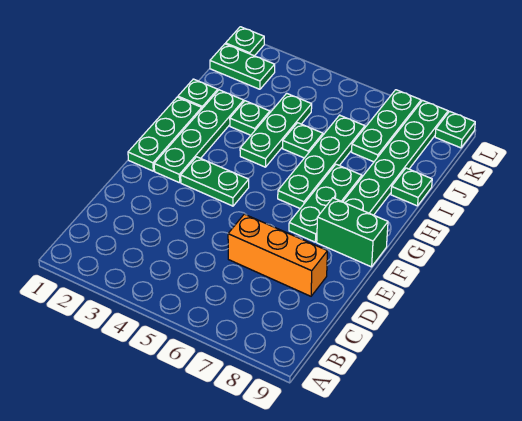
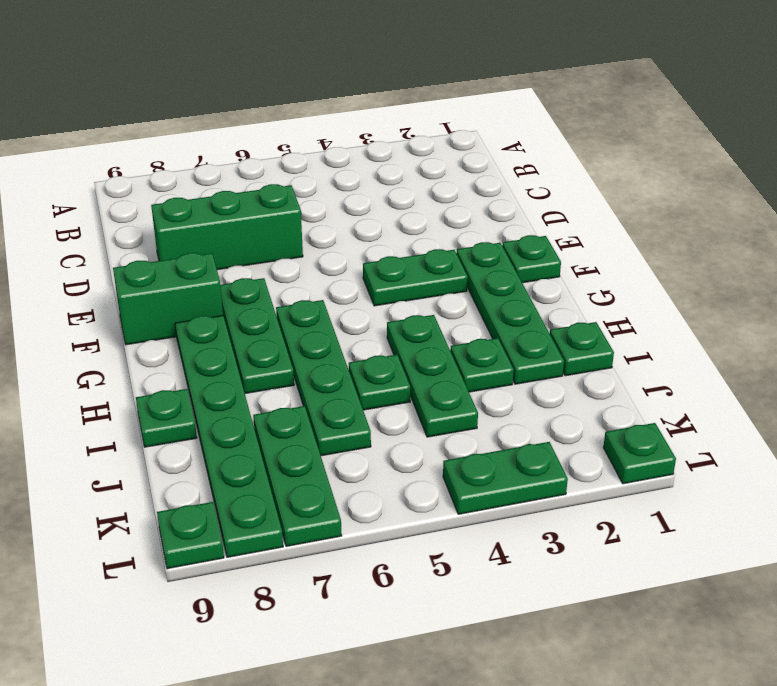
orange 1x3 brick [228,214,327,296] -> green 1x3 brick [151,184,303,270]
green 1x3 plate [128,97,202,171] -> green 1x1 plate [502,235,561,283]
green 1x2 plate [210,44,275,89] -> green 1x2 plate moved to [443,442,568,514]

